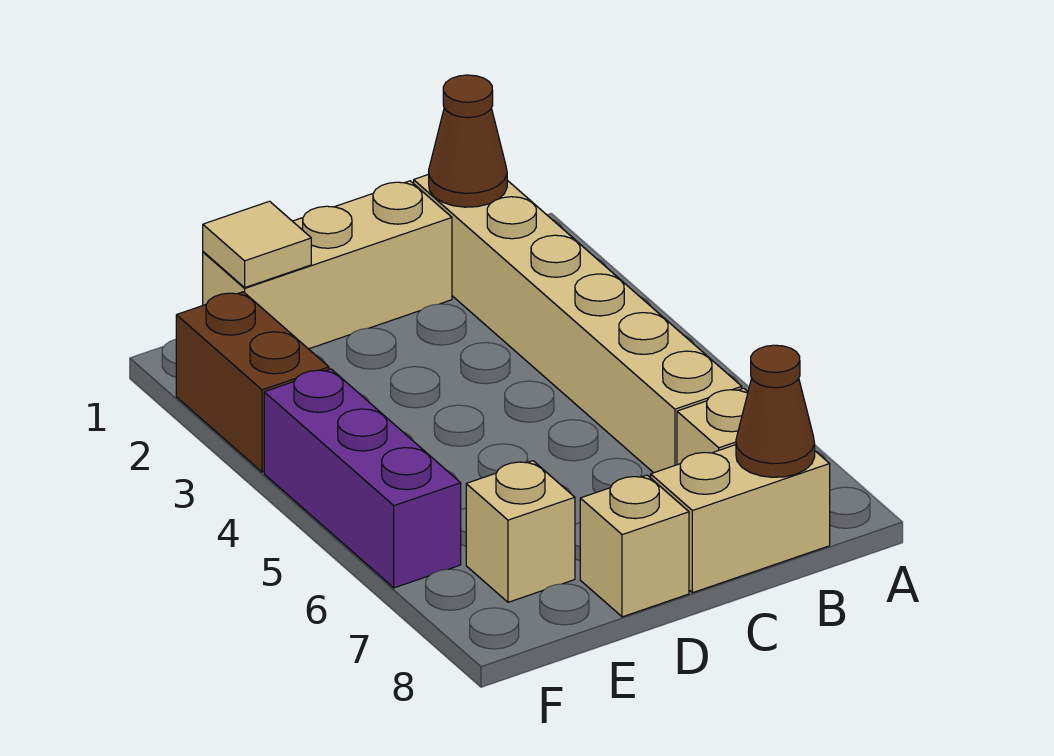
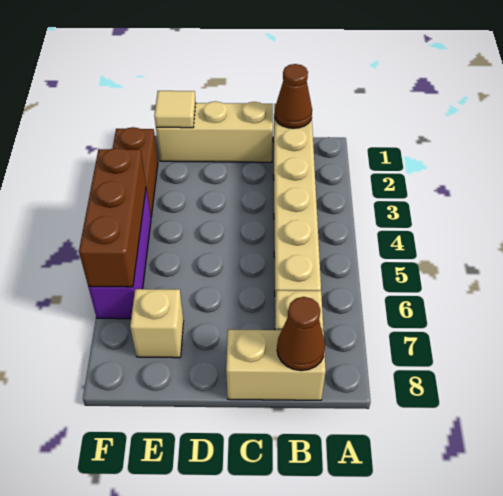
tan 1x1 brick [580,475,689,617] -> none
none -> brown 1x3 brick [79,148,146,287]

